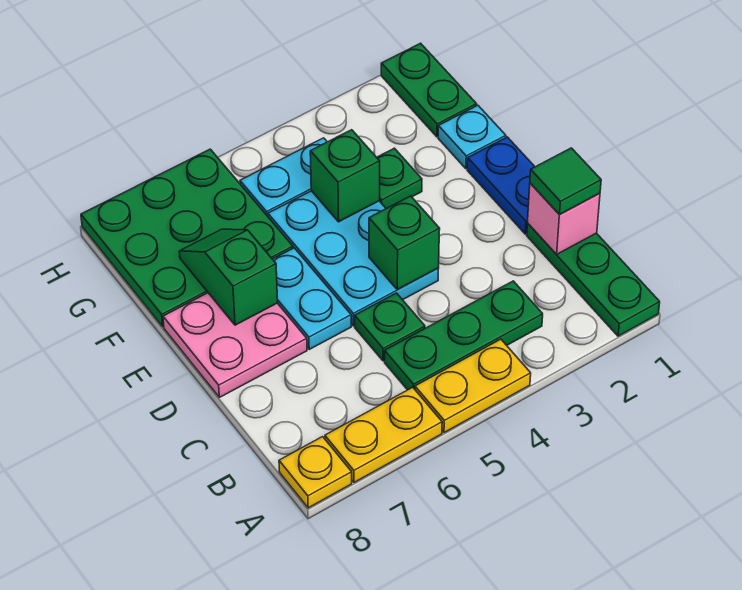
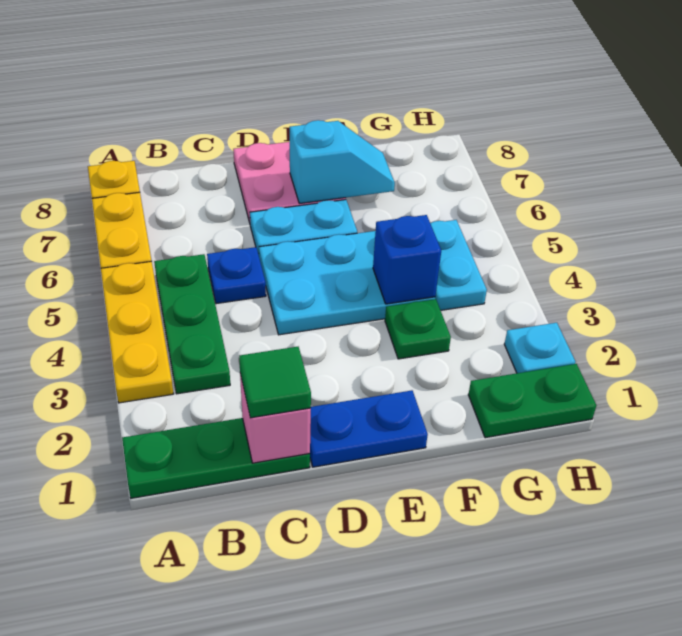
yellow 1x2 plate [415,339,531,433] -> yellow 1x3 plate [101,261,173,403]
green 1x1 plate [355,293,425,361] -> blue 1x1 plate [207,247,266,304]
green 1x1 brick [369,196,440,290] -> none
green 1x2 slope [179,229,278,325] -> cyan 1x2 slope [290,120,395,204]
cyan 1x1 plate [438,105,506,168] -> cyan 1x1 plate moved to [504,323,575,373]
green 1x1 brick [310,130,380,222] -> blue 1x1 brick [373,215,441,304]
green 3x3 plate [81,149,293,327] -> none

